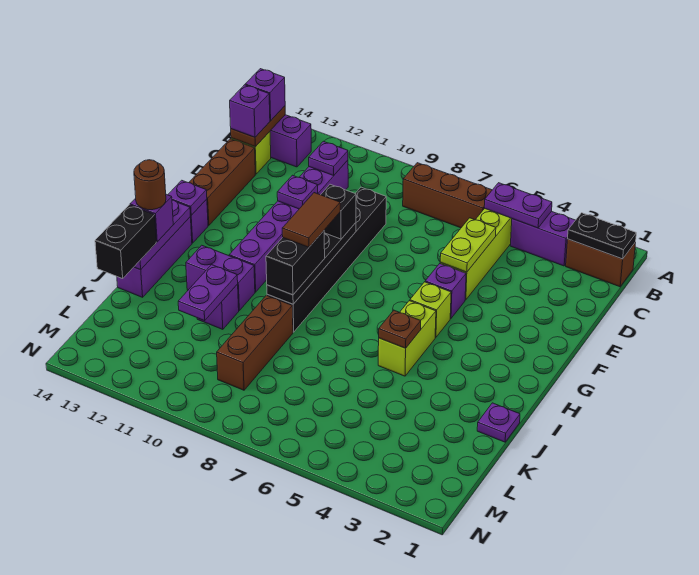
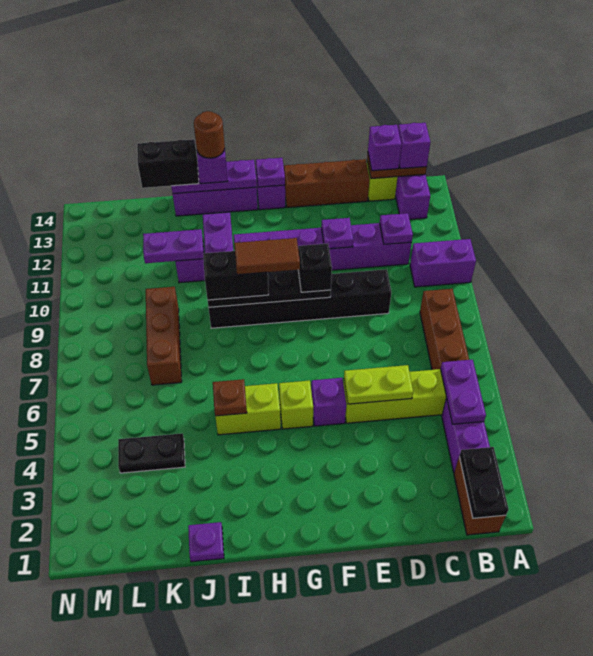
none -> purple 1x2 brick [410,239,476,287]
brown 1x3 brick [217,295,293,390] -> brown 1x3 brick turned to [146,287,182,385]
none -> black 1x2 plate [118,433,185,473]

